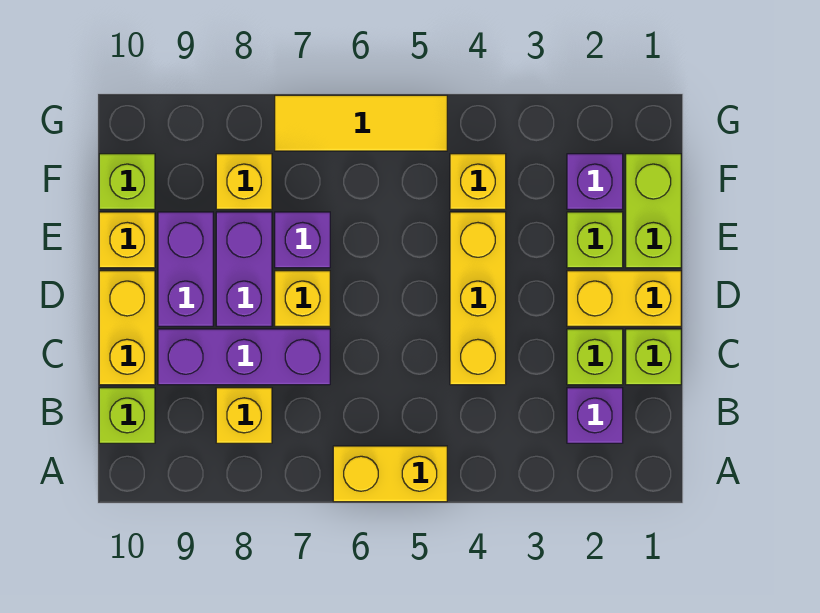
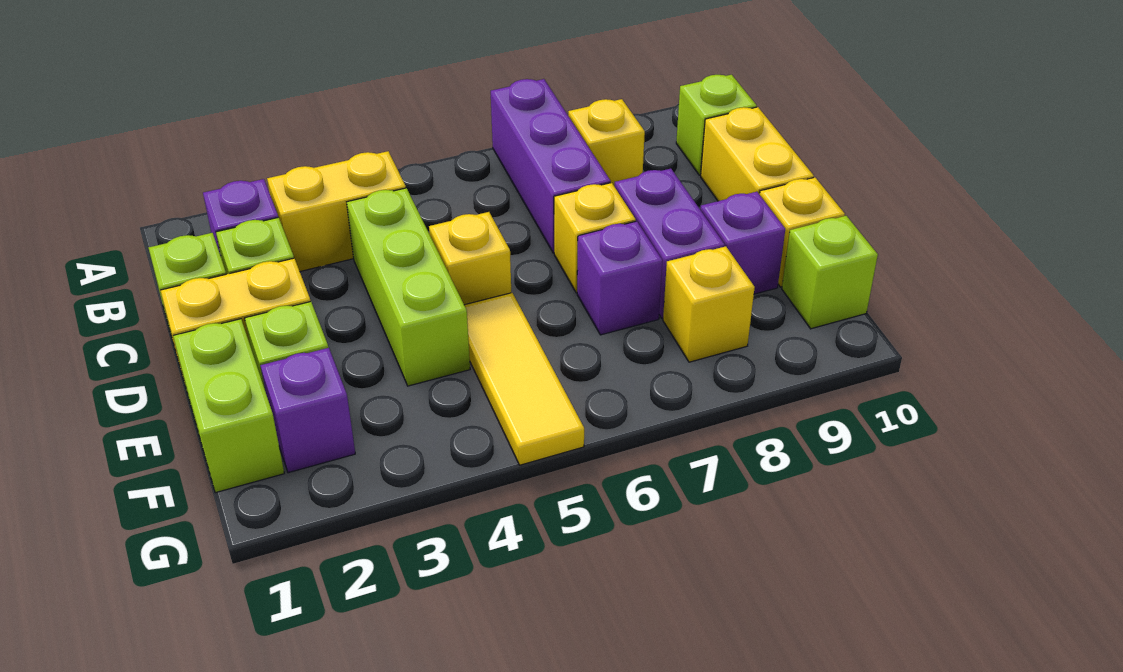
yellow 1x2 brick [333,446,447,502] -> yellow 1x2 brick moved to [267,151,406,271]
yellow 1x3 brick [450,212,506,385] -> lime 1x3 brick [347,188,470,386]
purple 1x3 brick [158,329,330,385] -> purple 1x3 brick turned to [491,79,611,253]
purple 1x2 brick [158,212,213,326] -> purple 1x1 brick [700,192,785,294]
yellow 1x1 brick [450,154,506,209] -> yellow 1x1 brick moved to [429,212,511,305]
yellow 1x3 tile [275,95,447,151] -> yellow 1x3 tile turned to [464,293,584,465]

